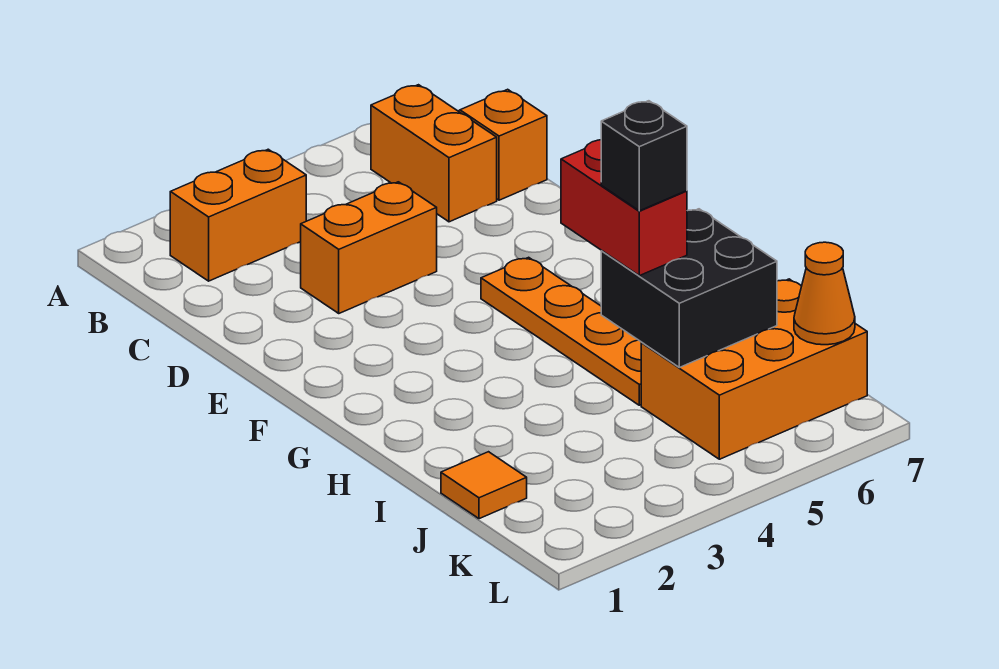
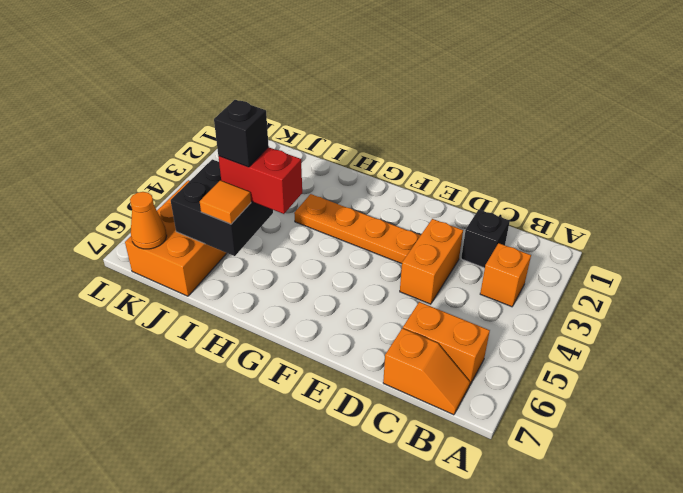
orange 1x2 brick [170,149,306,281] -> orange 1x1 brick [480,243,531,307]
none -> black 1x1 brick [461,210,510,268]
orange 1x4 plate [481,257,642,405] -> orange 1x4 plate moved to [294,194,421,264]
orange 1x1 tile [441,452,527,519] -> orange 1x1 tile moved to [200,180,251,224]

